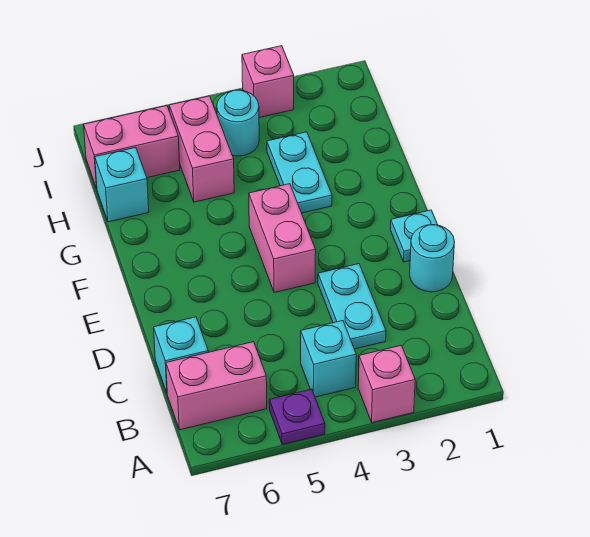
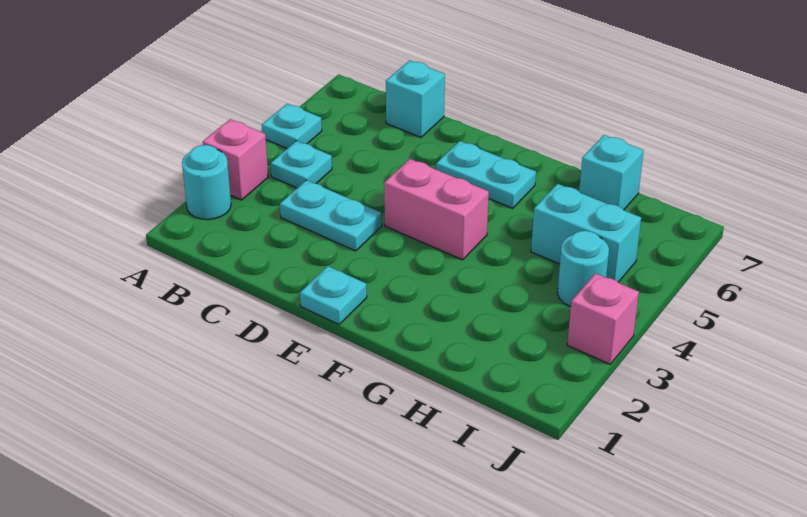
purple 1x1 plate [269,389,325,445] -> cyan 1x1 plate [262,104,322,148]
cyan 1x1 brick [301,321,356,397] -> cyan 1x1 plate [271,141,332,188]
pink 1x2 brick [166,342,267,430] -> none
cyan 1x1 round brick [410,225,454,292] -> cyan 1x1 round brick moved to [182,145,231,220]
cyan 1x2 plate [267,132,332,213] -> cyan 1x2 plate moved to [436,141,536,208]
pink 1x2 brick [169,96,234,202] -> cyan 1x2 brick [531,184,641,282]
pink 1x2 brick [84,106,180,189] -> none

